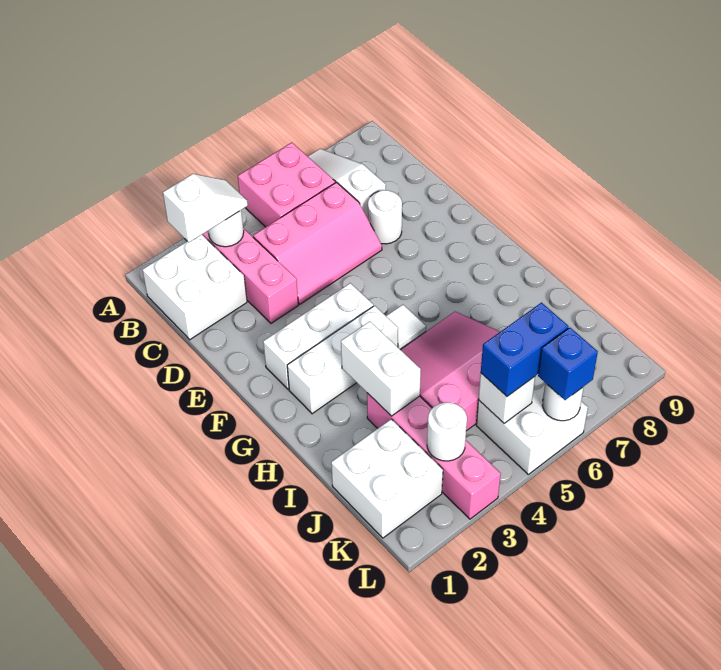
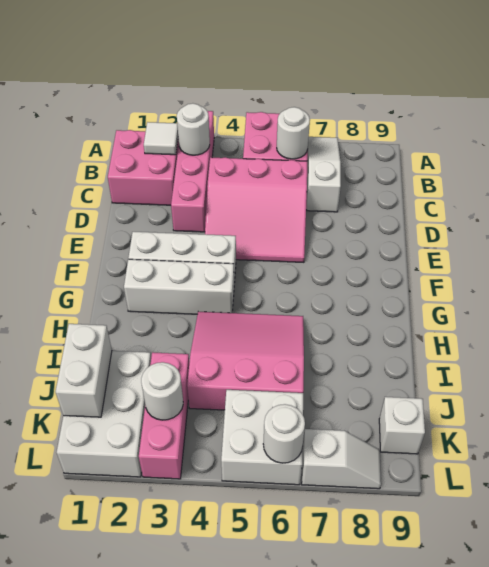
white 2x2 brick [142,235,247,340] -> pink 2x2 brick [108,130,179,205]
white 1x2 slope [163,174,248,242] -> white 1x2 slope moved to [302,429,381,489]
pink 2x3 slope [253,182,382,304] -> pink 3x3 slope [205,157,307,262]
white 1x1 round brick [368,190,402,244] -> white 1x1 round brick moved to [277,107,310,159]
white 1x1 tile [386,305,426,349] -> white 1x1 tile moved to [144,122,178,155]
white 1x2 brick [341,321,421,416] -> white 1x2 brick moved to [55,324,112,417]
pink 1x4 brick [367,393,501,519] -> pink 1x3 brick [139,352,189,479]
white 2x2 brick [331,419,443,538] -> white 2x3 brick [57,351,151,477]
white 1x1 brick [478,373,535,423] -> white 1x1 brick moved to [379,397,425,454]
blue 1x2 brick [481,303,569,396] -> none
blue 1x1 brick [538,328,598,400] -> none

